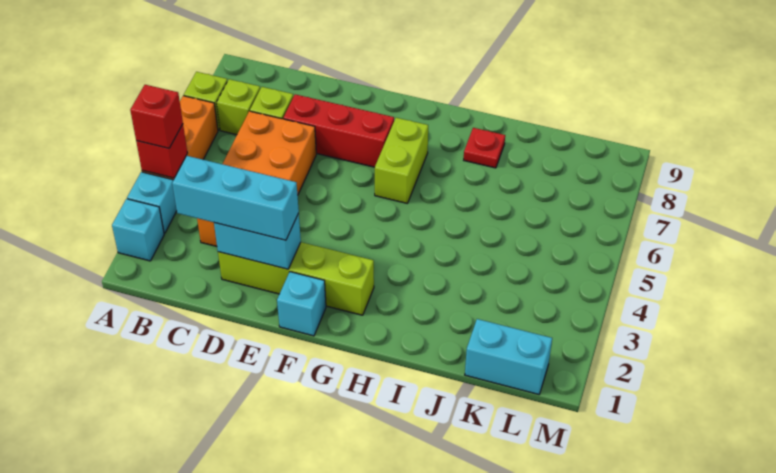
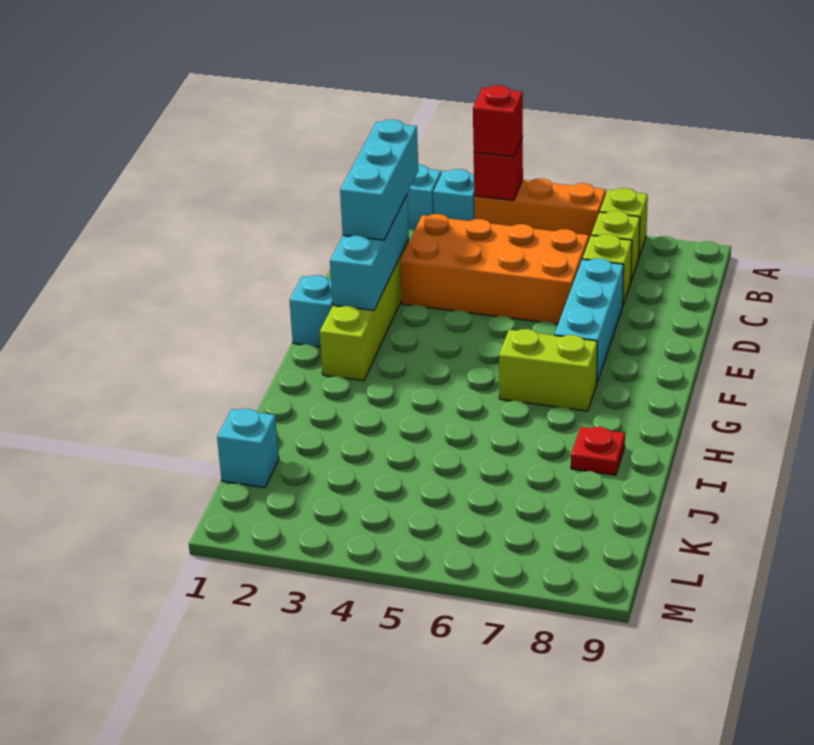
cyan 1x2 brick [214,214,301,269] -> cyan 1x3 brick [330,195,409,310]
red 1x3 brick [283,94,394,167] -> cyan 1x3 brick [555,258,624,382]
cyan 1x2 brick [465,319,552,394] -> cyan 1x1 brick [217,409,279,488]

